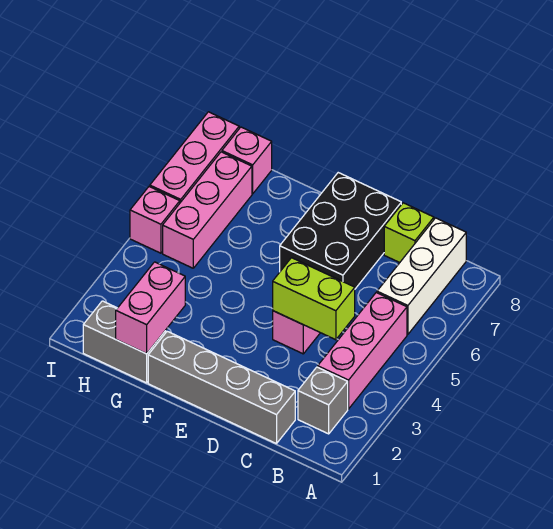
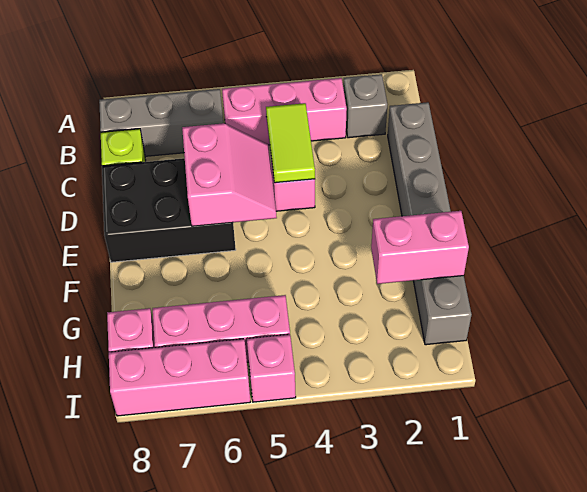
white 1x3 brick [377,218,466,334] -> grey 1x3 brick [99,89,223,156]
lime 1x2 brick [273,258,355,340] -> lime 1x2 tile [266,103,315,183]
none -> pink 2x2 slope [182,123,277,226]

